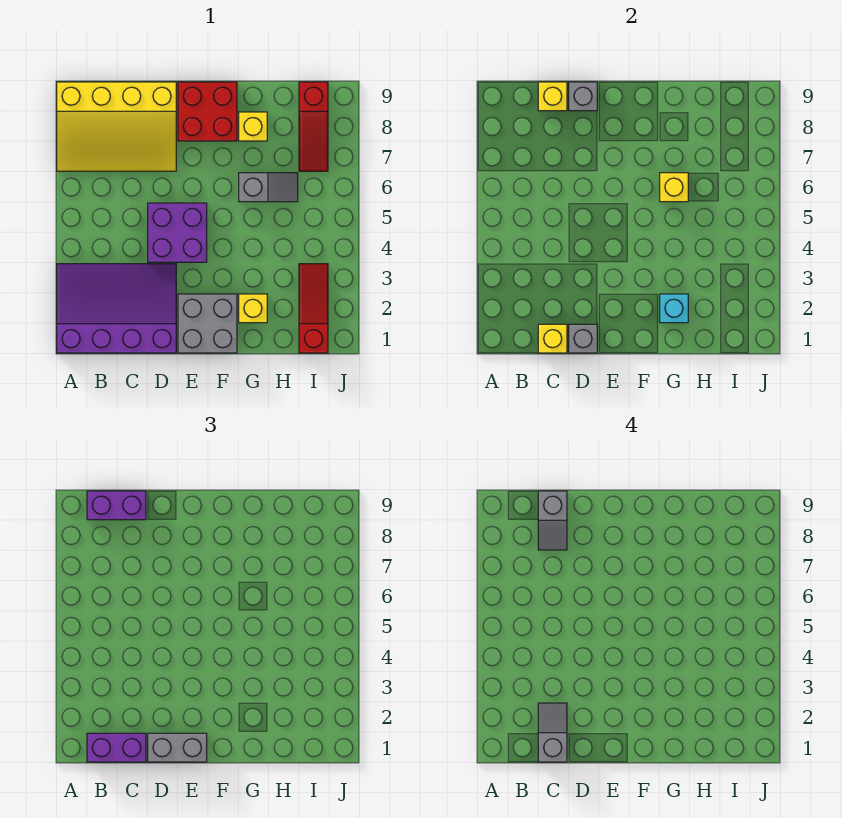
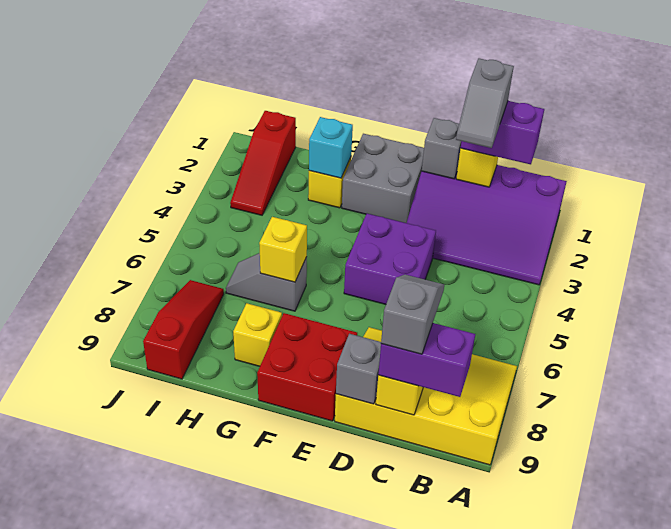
grey 1x2 brick [148,733,207,762] -> none

